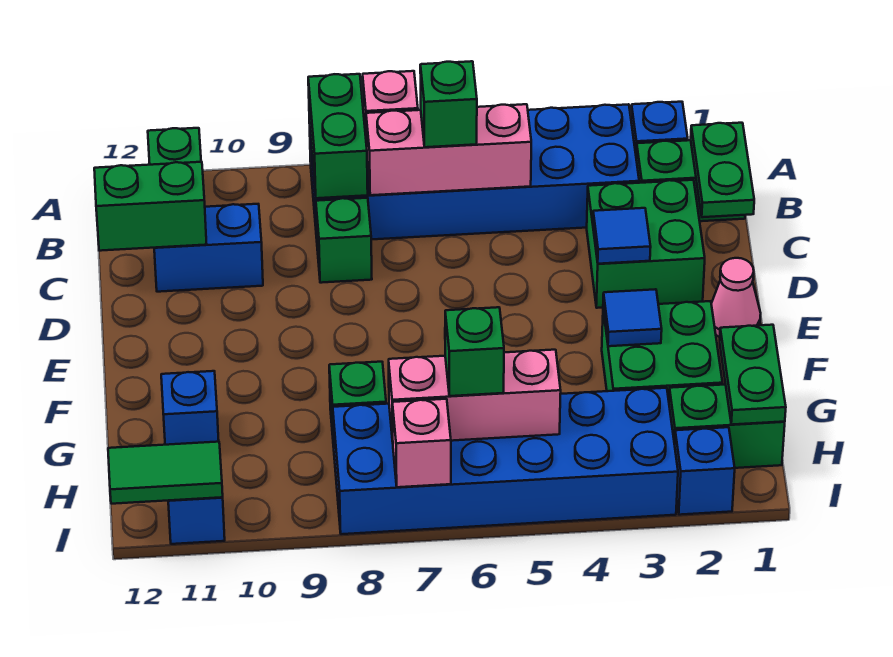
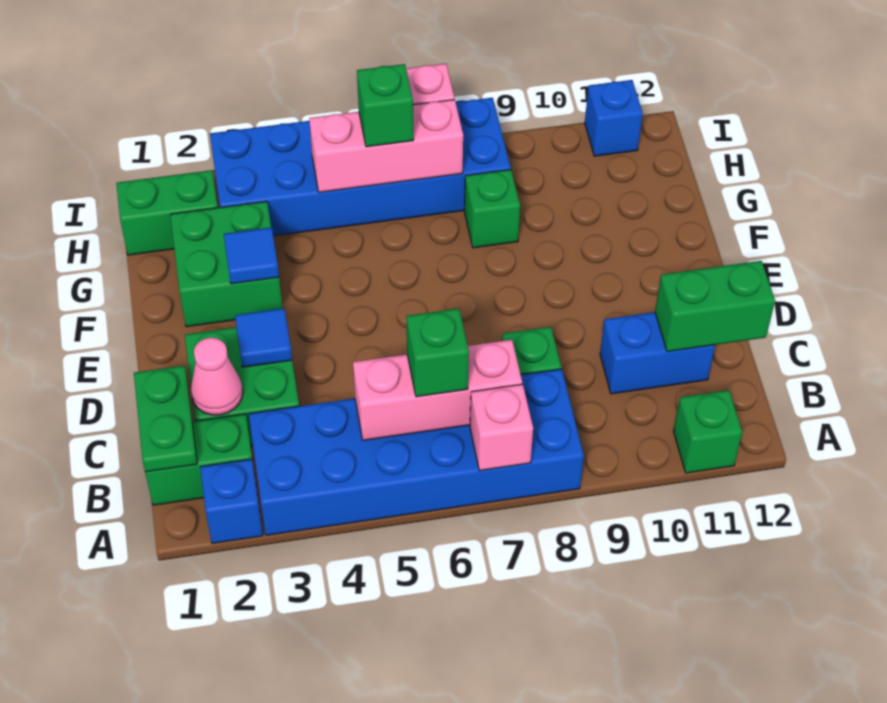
green 1x2 brick [308,74,368,198] -> none
pink 1x1 cone [711,258,761,337] -> pink 1x1 cone moved to [191,338,243,415]
green 1x2 plate [720,325,786,425] -> none
blue 1x1 brick [161,371,219,445] -> none
blue 1x1 brick [675,427,735,515] -> none
green 1x2 tile [108,442,223,504] -> none

